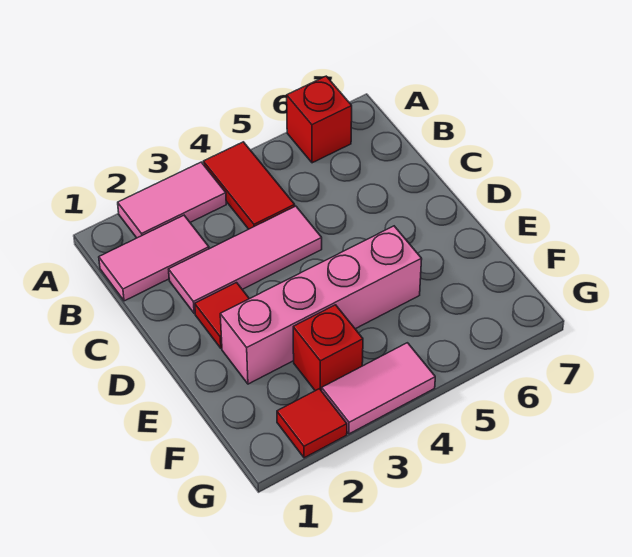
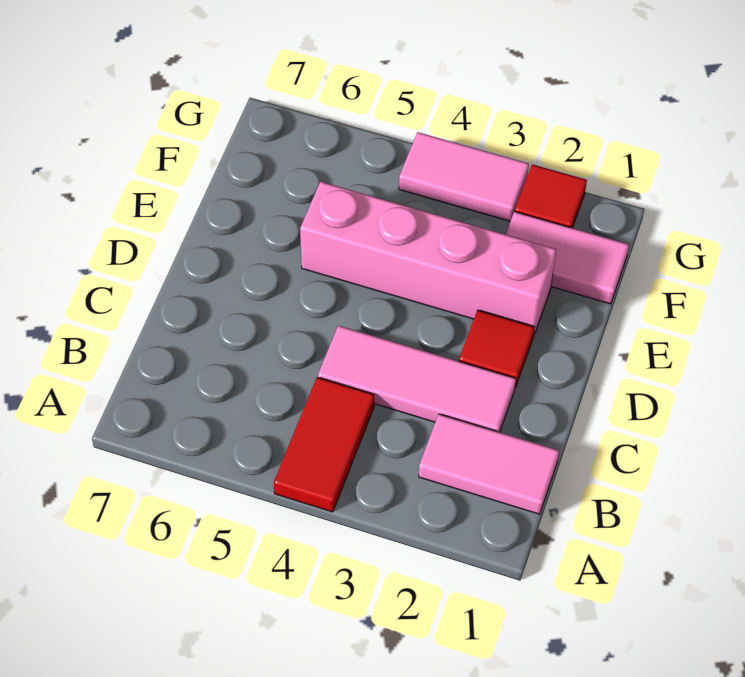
pink 1x2 tile [118,162,226,238] -> pink 1x2 tile moved to [506,212,629,304]
red 1x1 brick [287,76,352,163] -> none
red 1x1 brick [293,305,363,391] -> none

